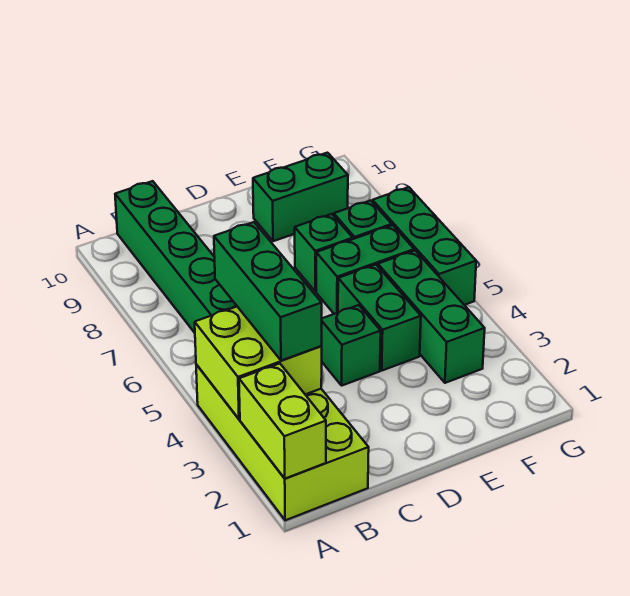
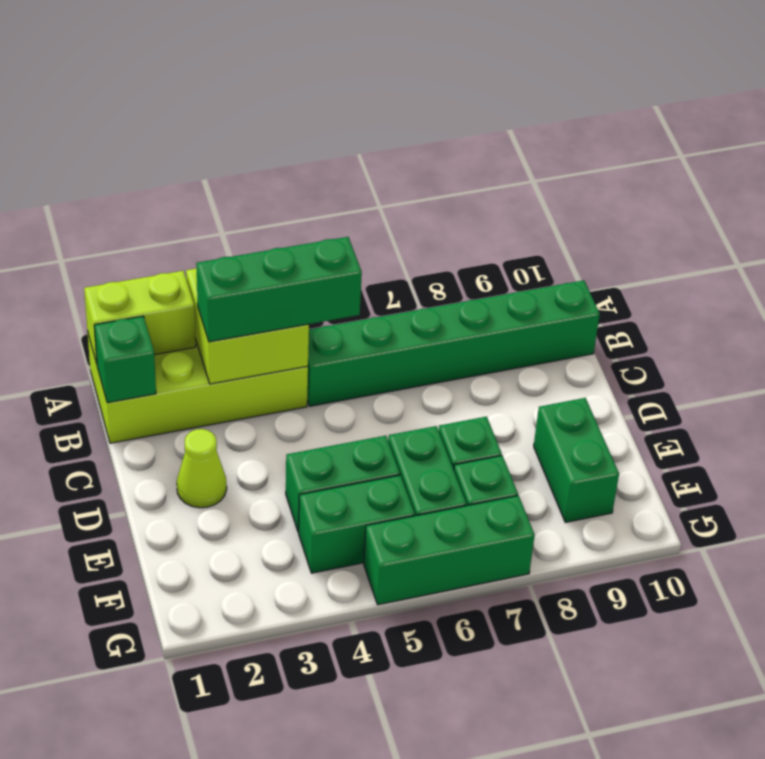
none -> lime 1x1 cone [177,429,227,508]
green 1x1 brick [322,305,381,385] -> green 1x1 brick moved to [94,316,156,403]
green 1x3 brick [378,251,485,383] -> green 1x2 brick [299,475,415,573]

